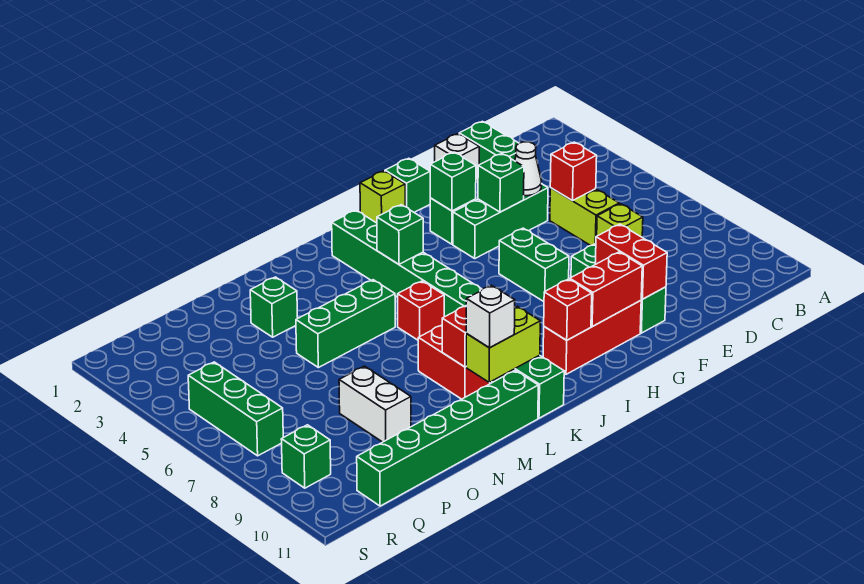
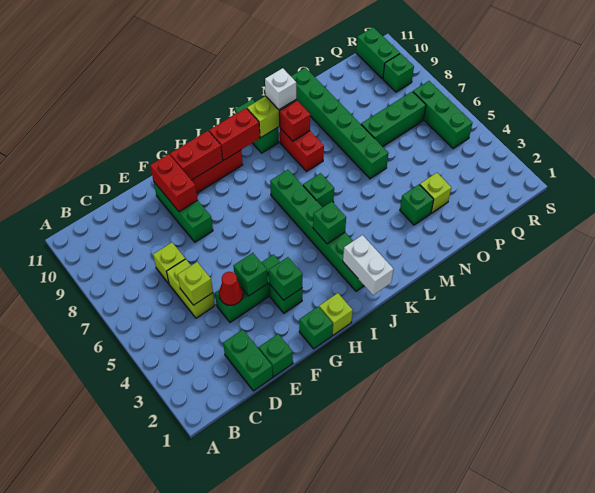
red 1x1 brick [550,142,597,201] -> lime 1x1 brick [177,262,213,305]
white 1x1 brick [435,134,479,181] -> green 1x1 brick [259,334,293,377]
white 1x1 cone [515,142,541,196] -> red 1x1 cone [219,272,243,305]
green 1x2 brick [499,228,569,302] -> green 1x2 brick moved to [356,27,400,79]
red 1x1 brick [544,279,592,340] -> red 1x2 brick [209,108,260,160]
red 1x1 brick [398,281,444,340] -> green 1x1 brick [303,173,334,207]
green 1x3 brick [296,280,395,368] -> green 1x3 brick moved to [361,92,426,147]
green 1x6 brick [357,370,538,506] -> green 1x6 brick turned to [291,68,388,179]
none -> lime 1x1 brick [420,173,451,213]
white 1x2 brick [339,366,411,442] -> white 1x2 brick moved to [343,235,393,295]

